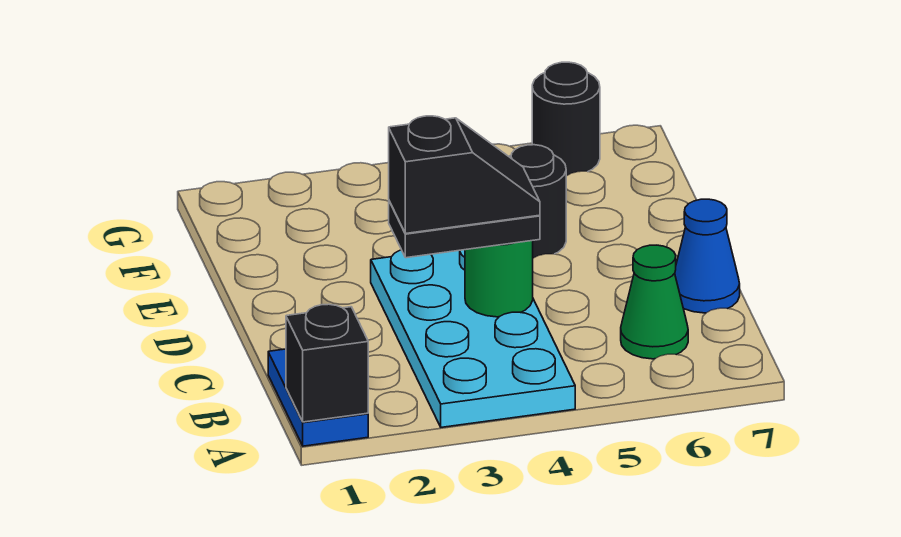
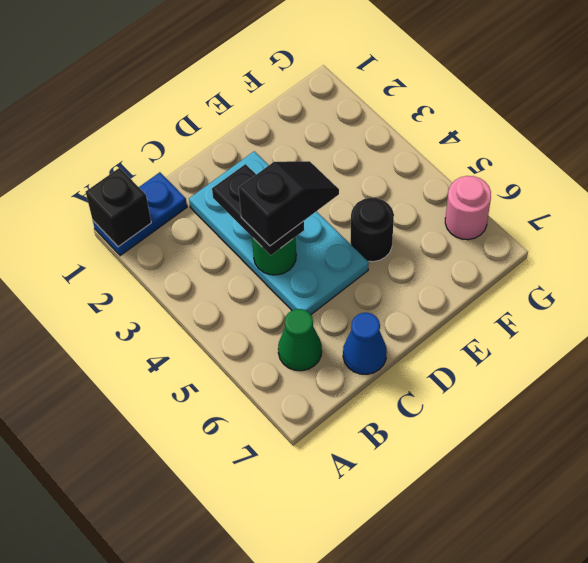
cyan 2x4 plate [371,250,575,427] -> cyan 2x4 plate turned to [189,151,369,314]
black 1x2 slope [389,116,540,234] -> black 1x2 slope turned to [239,161,339,246]
black 1x1 round brick [532,62,600,176] -> pink 1x1 round brick [445,176,491,240]

